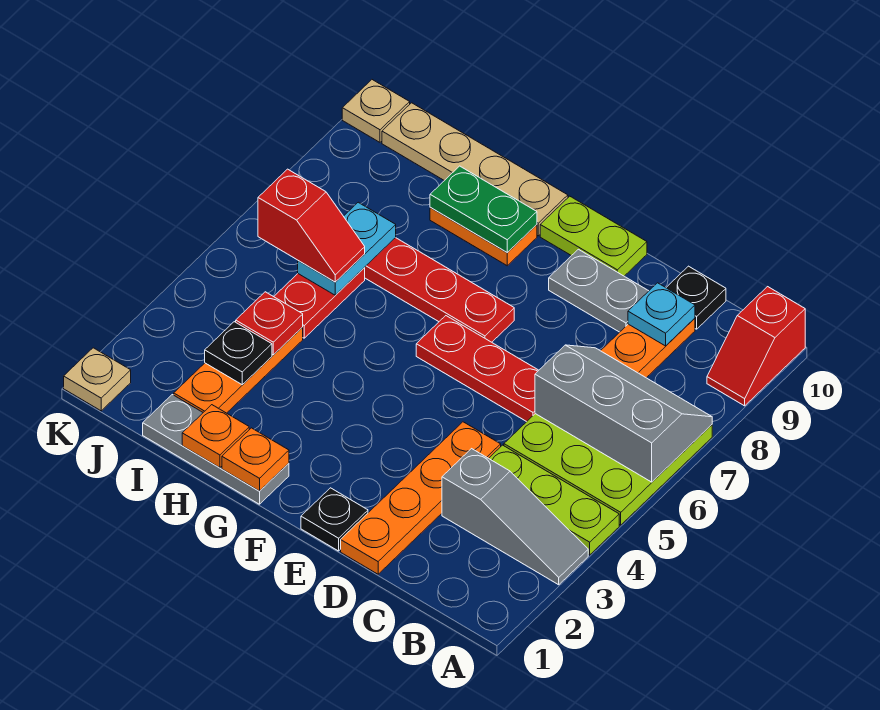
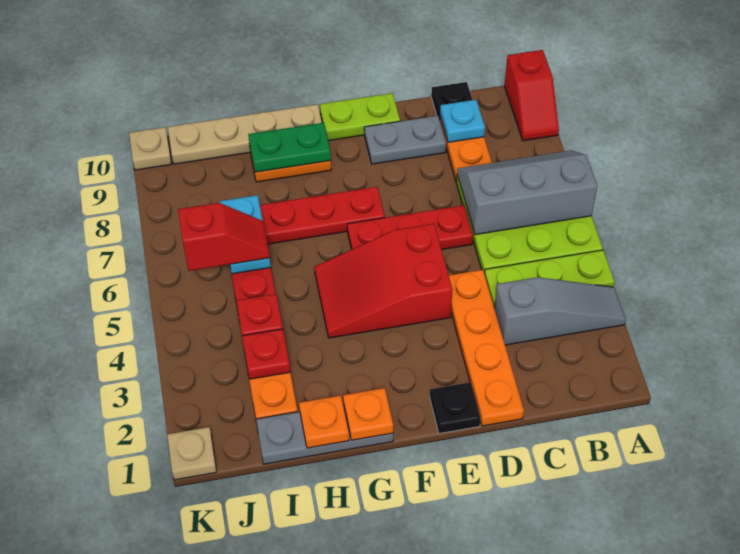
none -> red 2x3 slope [314,224,452,338]
black 1x1 plate [205,322,272,385] -> red 1x1 plate [242,329,290,379]

